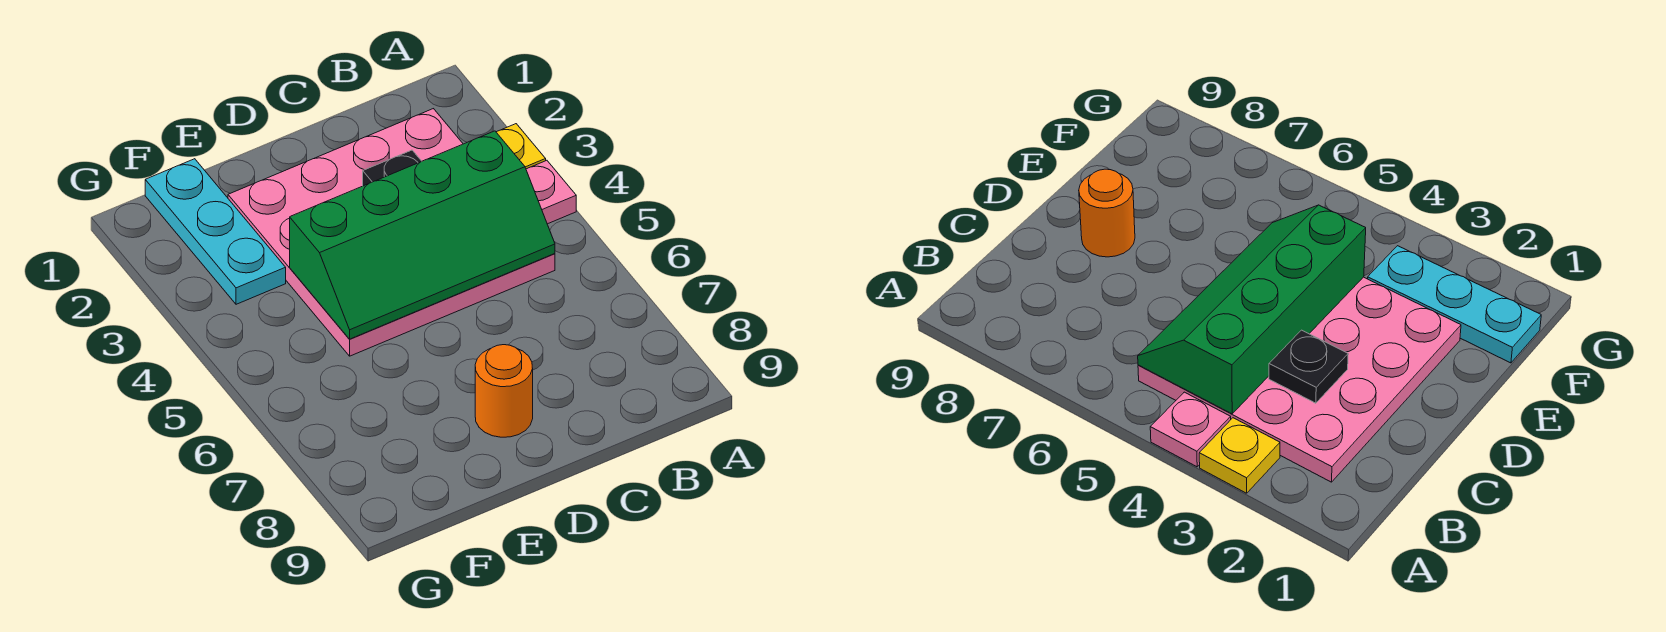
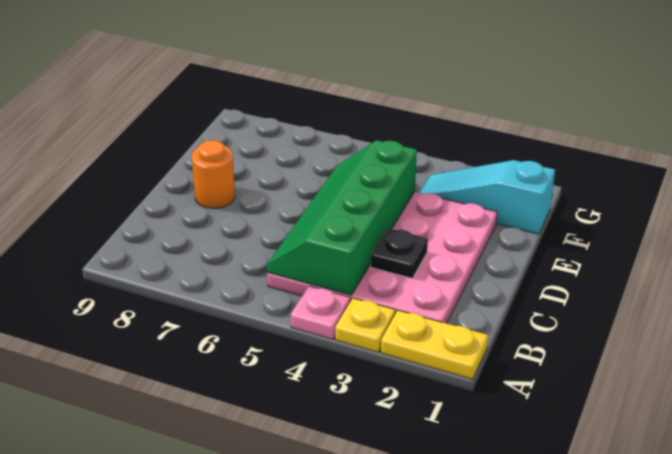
none -> yellow 1x2 plate [381,310,488,379]
cyan 1x3 plate [145,159,286,304] -> cyan 1x3 slope [420,160,555,234]

